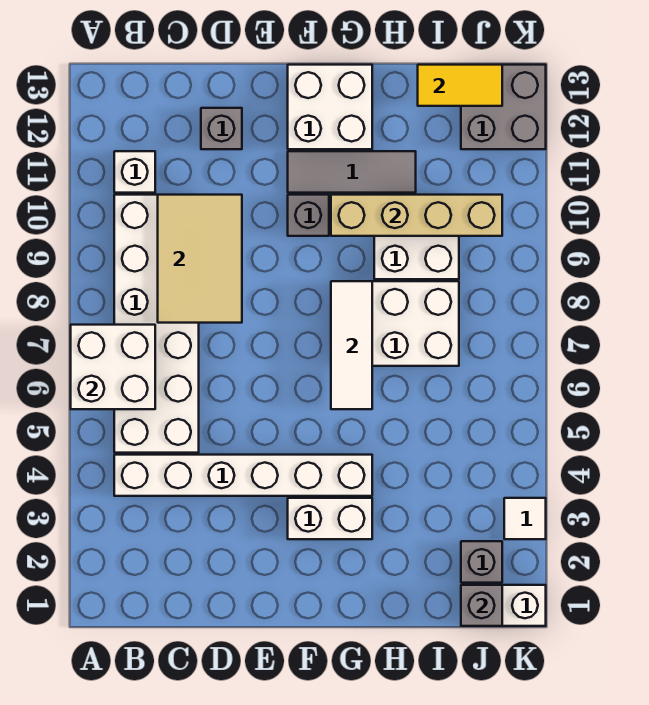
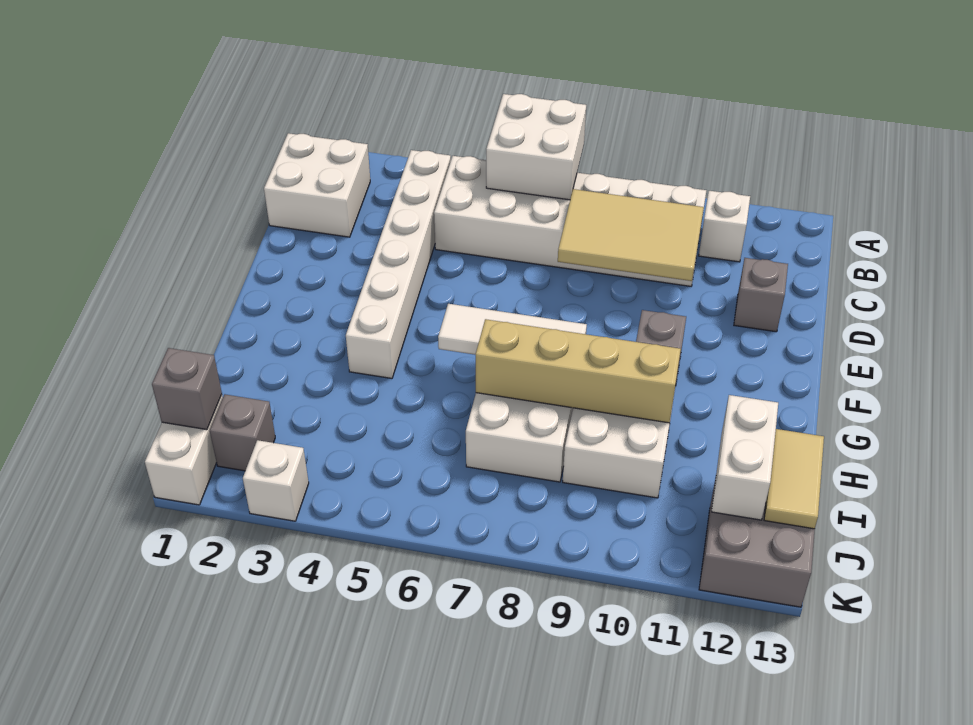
white 1x2 brick [288,498,372,539] -> white 1x2 brick moved to [711,395,778,520]
grey 1x3 tile [288,151,416,193] -> none
white 2x2 brick [288,65,372,149] -> white 2x2 brick moved to [264,133,370,237]
tan 1x4 brick [331,195,502,236] -> tan 1x4 brick turned to [476,319,681,423]
yellow 1x2 tile [418,65,502,106] -> tan 1x2 tile [764,429,824,529]
white 1x1 tile [504,498,546,539] -> white 1x1 brick [243,440,309,521]

